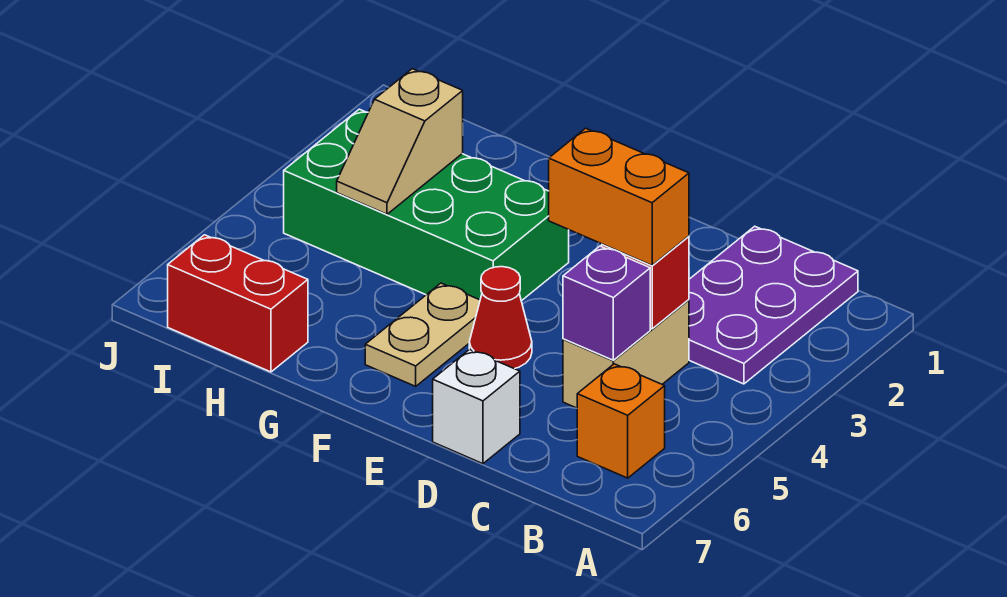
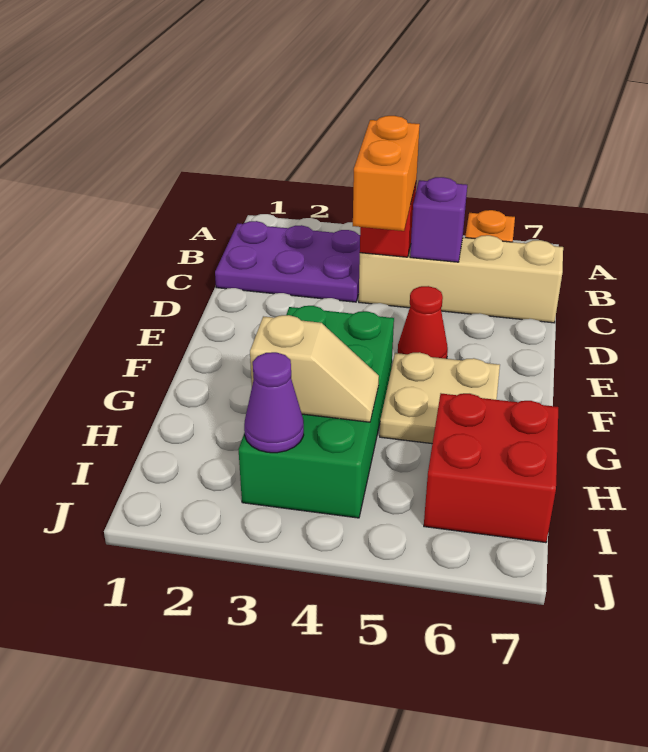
tan 1x2 brick [563,300,689,408] -> tan 1x4 brick [359,235,563,323]
white 1x1 brick [433,349,520,464] -> none
tan 1x2 plate [365,283,480,386] -> tan 2x2 plate [380,352,500,444]
red 1x2 brick [168,235,308,372] -> red 2x2 brick [424,394,558,543]
none -> purple 1x1 cone [244,352,304,453]

